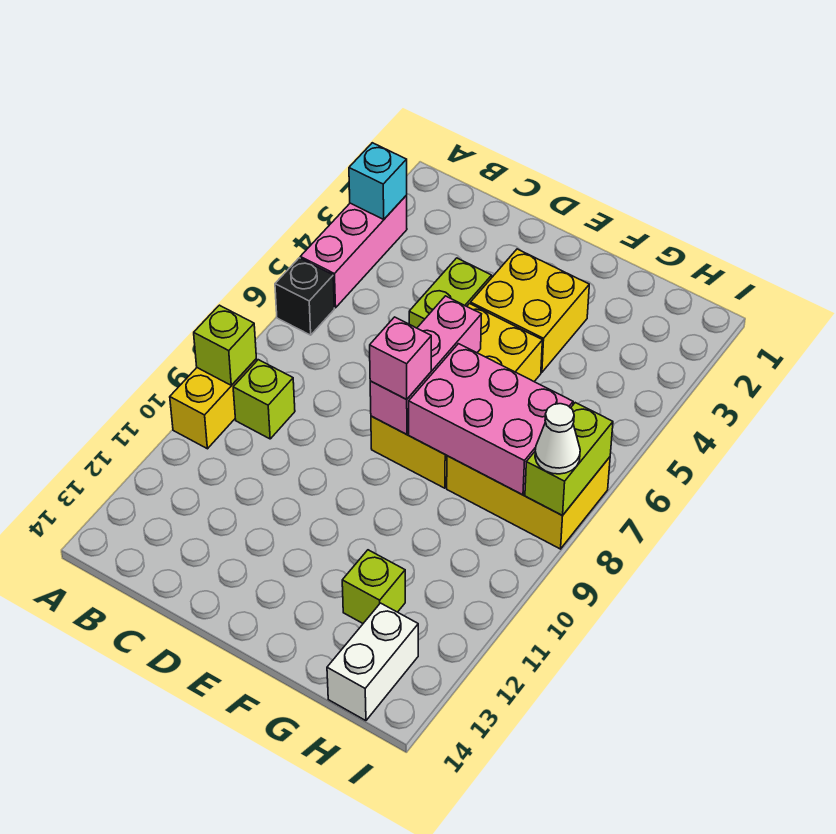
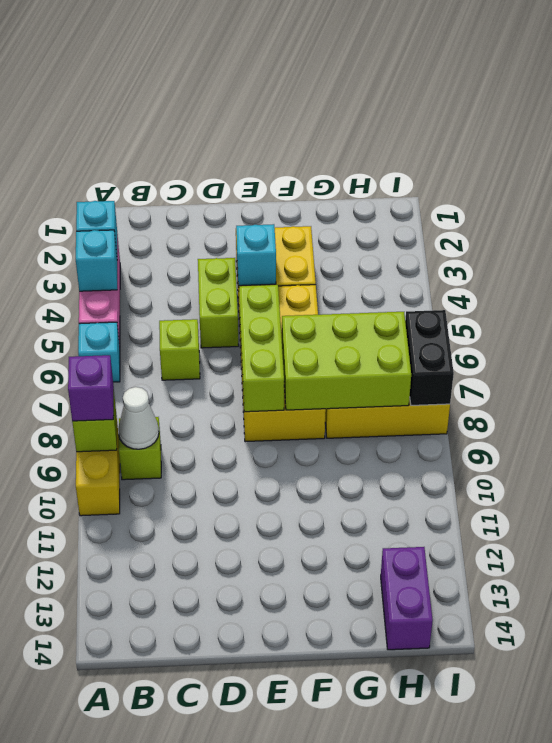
none -> cyan 1x1 brick [76,230,117,291]
black 1x1 brick [275,258,334,335] -> cyan 1x1 brick [78,322,120,382]
none -> purple 1x1 brick [68,355,114,421]
none -> cyan 1x1 brick [236,224,276,286]
pink 1x3 brick [370,296,481,434] -> lime 1x3 brick [239,285,284,412]
pink 1x1 brick [370,317,431,399] -> none
pink 2x3 brick [409,344,573,495] -> lime 2x3 brick [282,312,411,410]
lime 1x1 brick [342,550,405,623] -> lime 1x1 brick moved to [159,319,200,380]
white 1x2 brick [327,603,418,721] -> purple 1x2 brick [381,547,433,650]
lime 1x2 brick [525,403,613,516] -> black 1x2 brick [405,310,454,405]
white 1x1 cone [535,404,580,474] -> white 1x1 cone moved to [118,387,159,449]

